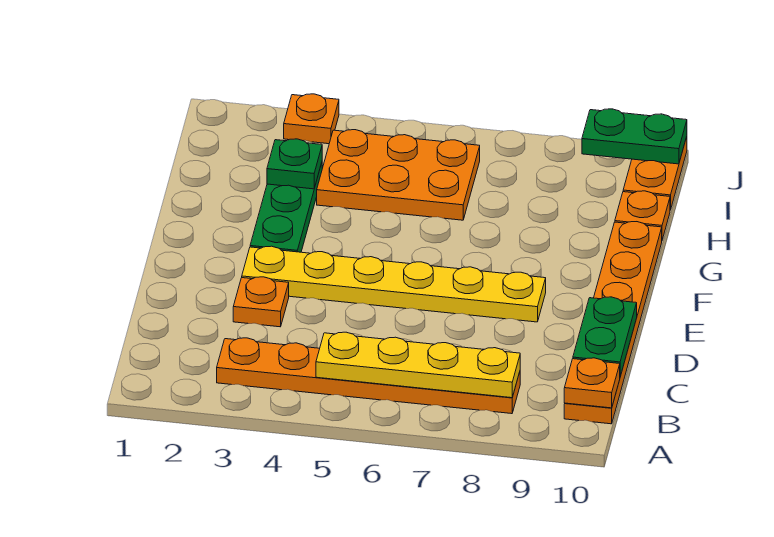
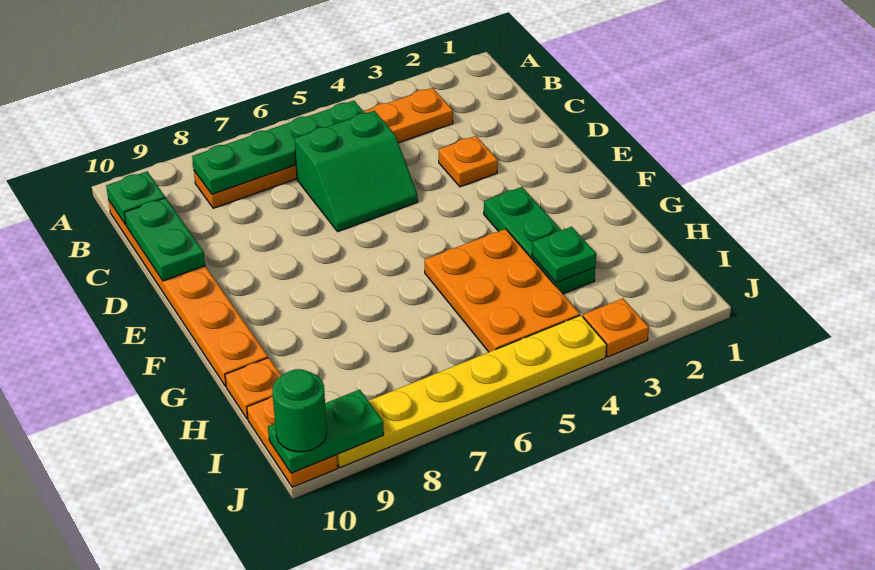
yellow 1x4 plate [316,332,520,398] -> green 1x4 plate [192,101,364,194]
orange 1x1 plate [564,358,620,408] -> green 1x1 plate [106,172,165,225]
none -> green 2x2 slope [294,111,418,232]
yellow 1x6 plate [242,246,546,322] -> yellow 1x6 plate moved to [337,315,607,468]
orange 2x3 plate [317,130,480,220] -> orange 2x3 plate turned to [425,229,580,352]
none -> green 1x1 round brick [272,369,327,452]

